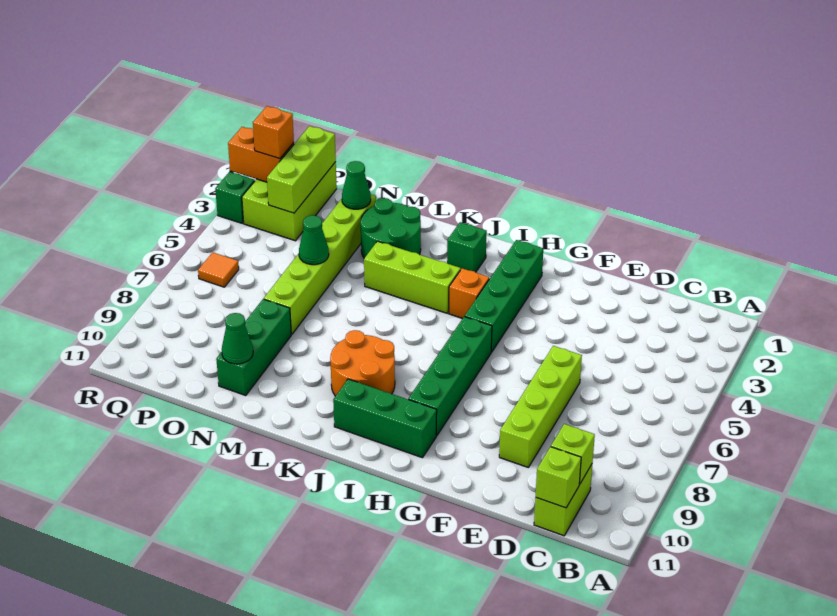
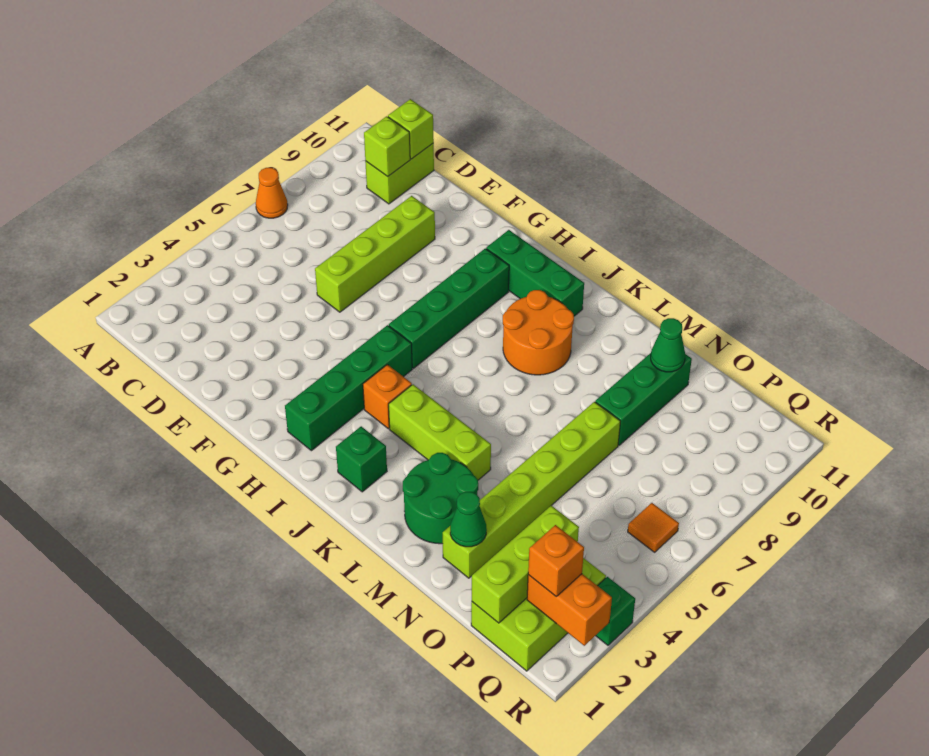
none -> orange 1x1 cone [256,168,288,218]
green 1x1 cone [299,215,329,265] -> none

